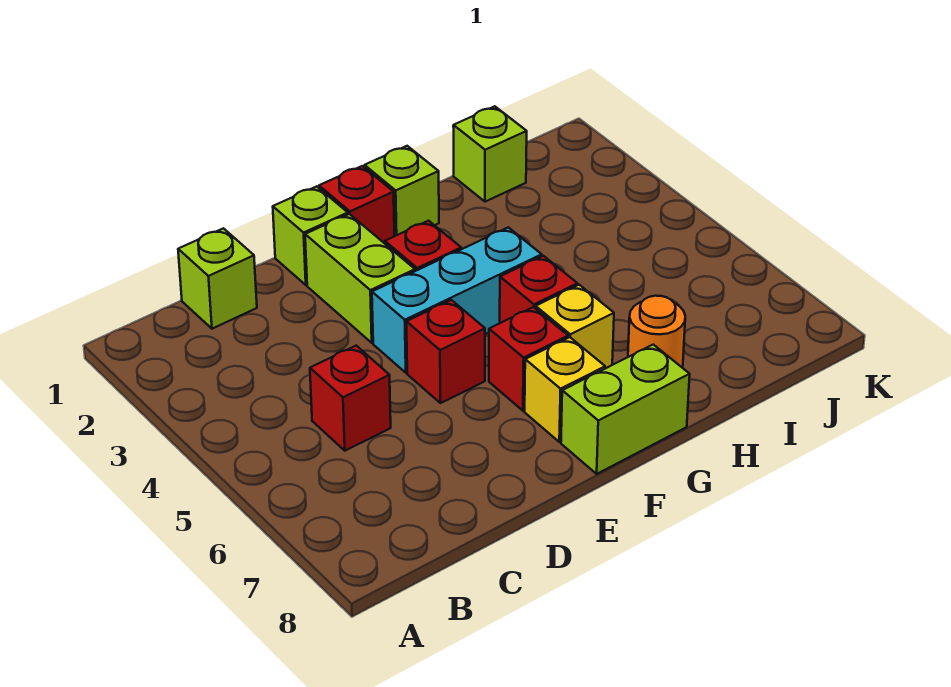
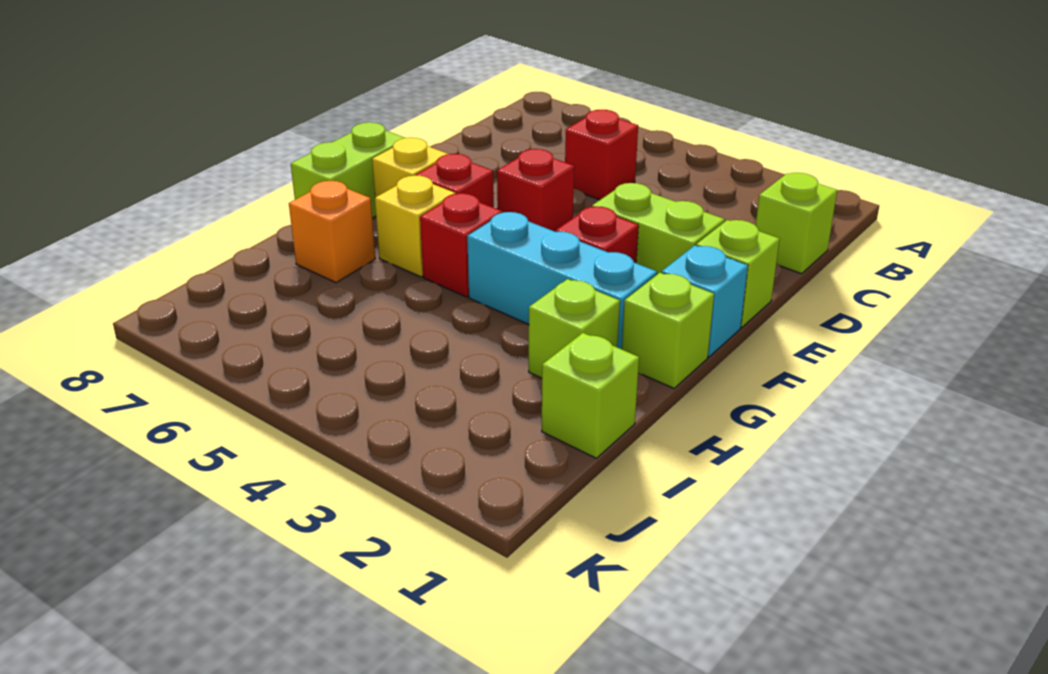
cyan 1x3 brick [372,227,542,373] -> cyan 1x3 brick turned to [467,212,657,349]
red 1x1 brick [319,166,394,243] -> cyan 1x1 brick [661,245,748,357]
none -> lime 1x1 brick [529,279,620,378]
orange 1x1 round brick [628,296,685,368] -> orange 1x1 brick [289,181,375,283]

